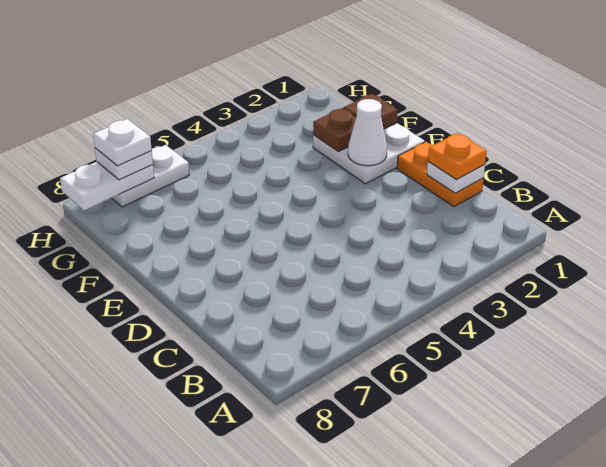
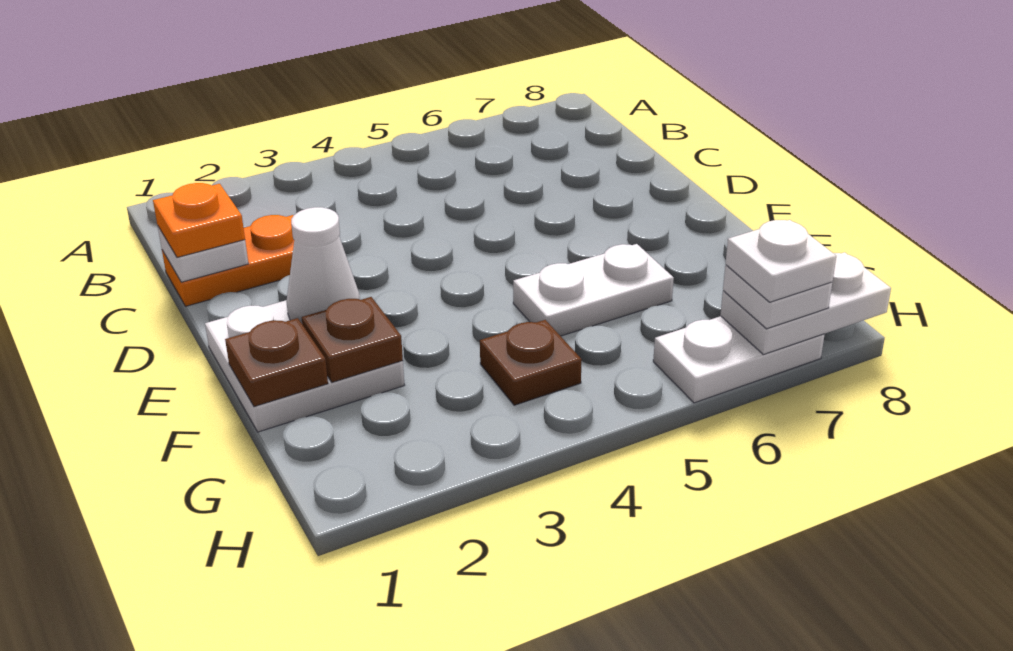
orange 1x2 plate [397,142,484,207] -> orange 1x2 plate turned to [162,215,294,306]
none -> white 1x2 plate [513,244,674,336]
none -> brown 1x1 plate [480,320,582,405]

